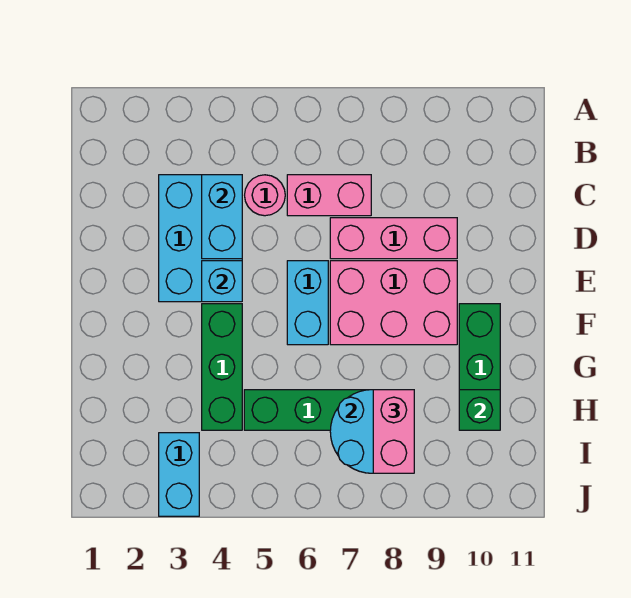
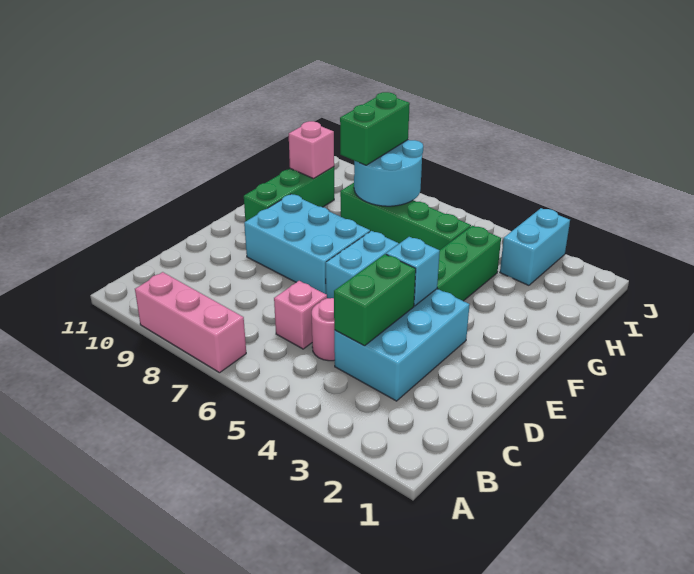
cyan 1x2 brick [202,175,242,259] -> green 1x2 brick [334,254,416,346]
pink 1x2 brick [287,175,371,216] -> pink 1x1 brick [274,281,327,349]
pink 1x3 brick [330,218,457,259] -> pink 1x3 brick moved to [135,272,246,373]
pink 2x3 brick [330,261,457,345] -> cyan 2x3 brick [244,194,370,294]
pink 1x2 brick [373,390,414,473] -> green 1x2 brick [340,92,410,165]
green 1x1 brick [459,390,500,430] -> pink 1x1 brick [289,121,334,179]

